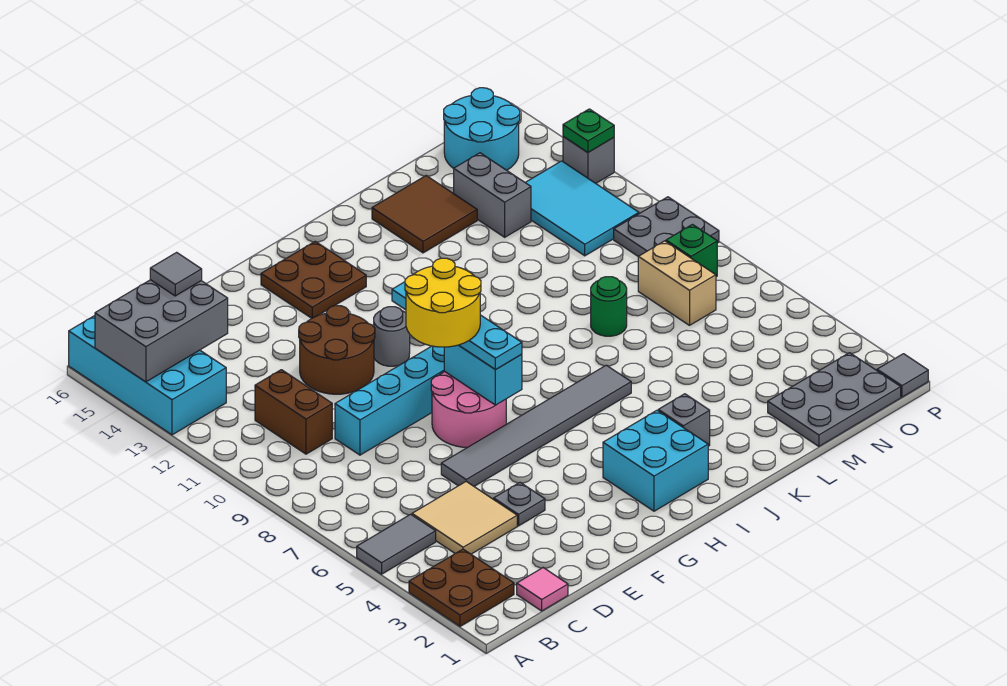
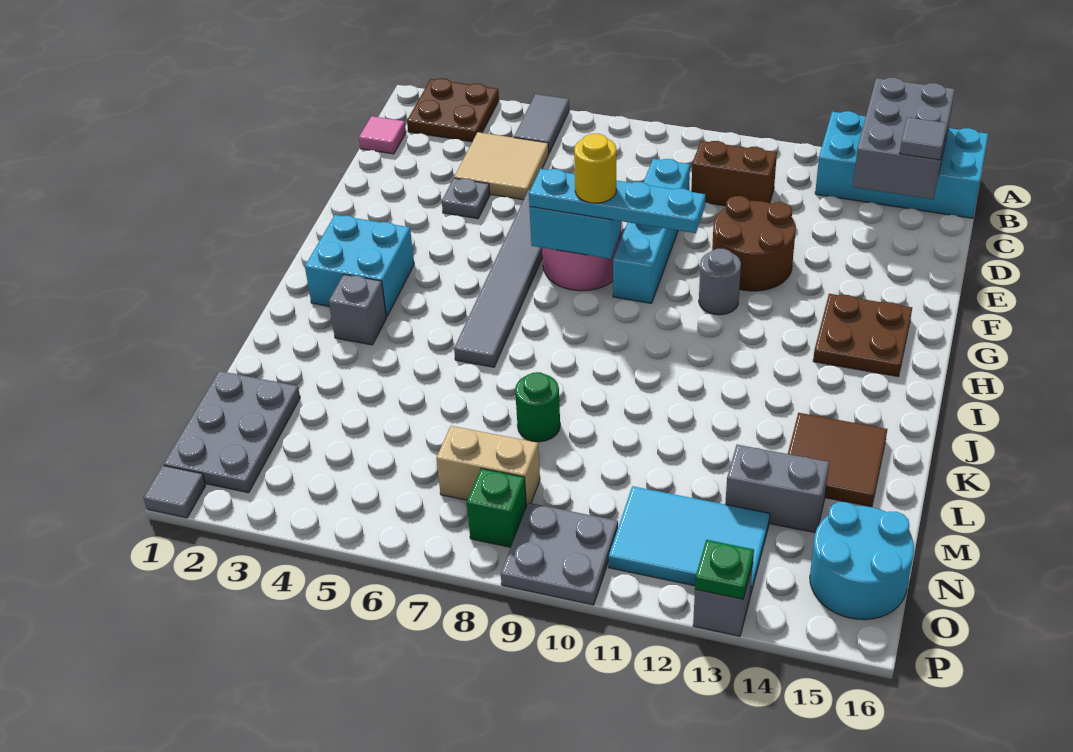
yellow 2x2 round brick [405,258,481,347] -> yellow 1x1 round brick [574,134,616,203]

